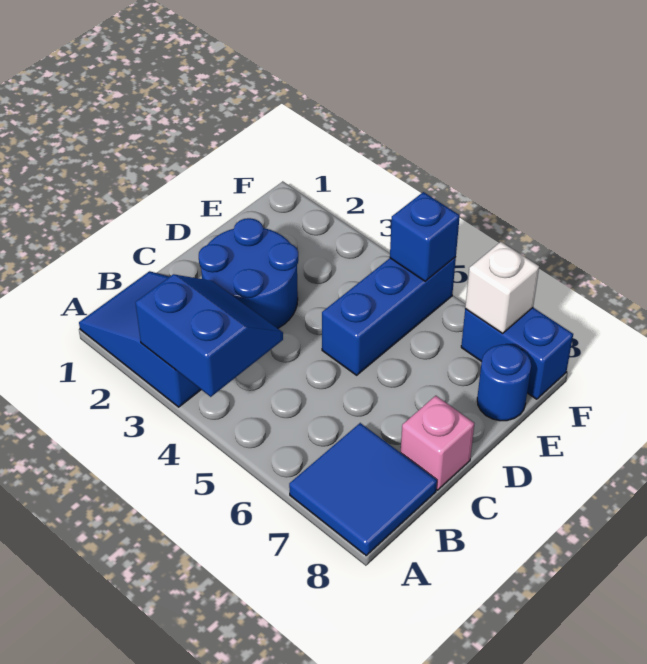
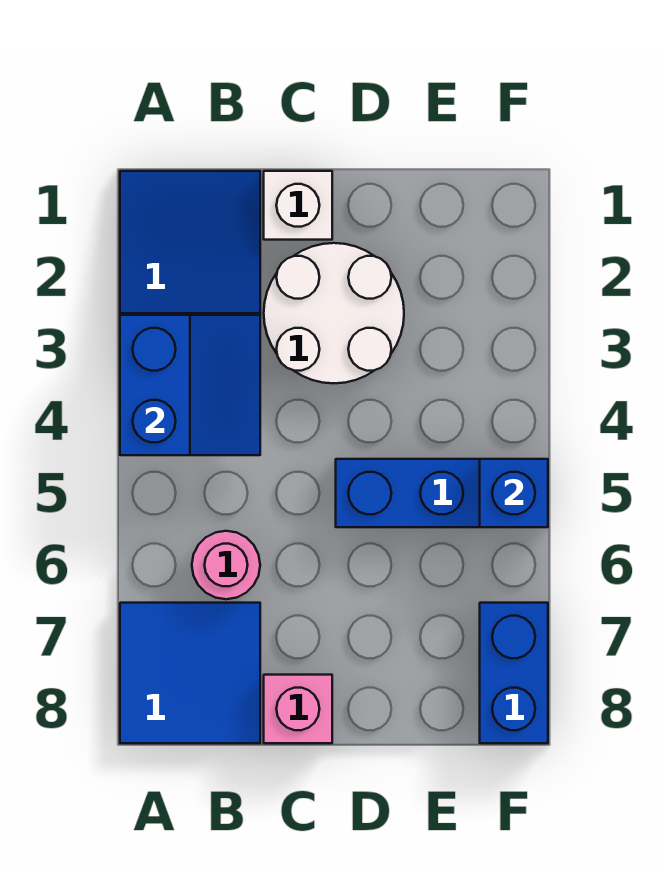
none -> pink 1x1 round brick [192,531,260,599]
blue 2x2 round brick [199,218,298,328] -> white 2x2 round brick [264,243,404,383]
blue 1x1 round brick [477,344,531,421] -> none
white 1x1 brick [465,242,539,334] -> white 1x1 brick moved to [264,171,332,240]

